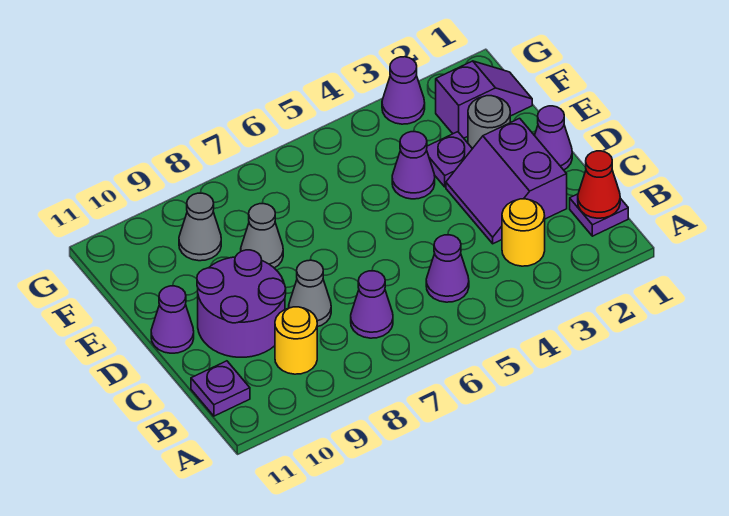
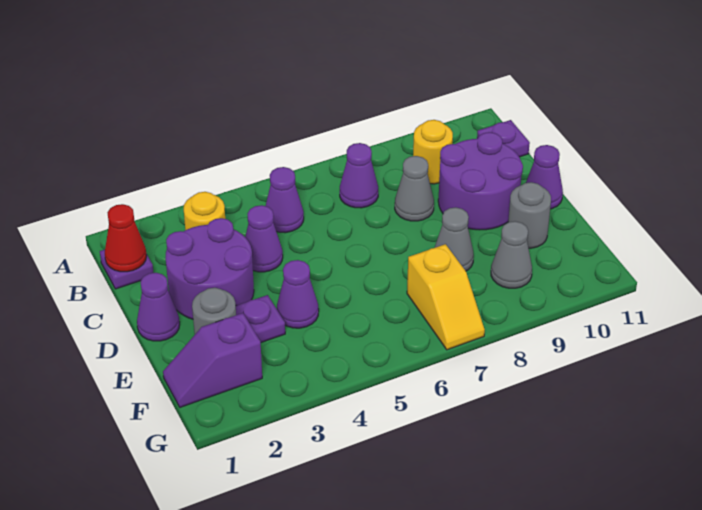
purple 2x2 slope [446,118,567,244] -> purple 2x2 round brick [165,218,254,319]
none -> grey 1x1 round brick [508,182,551,248]
none -> yellow 1x2 slope [407,244,485,350]
purple 1x1 cone [382,57,425,124] -> purple 1x1 cone moved to [245,205,283,272]

